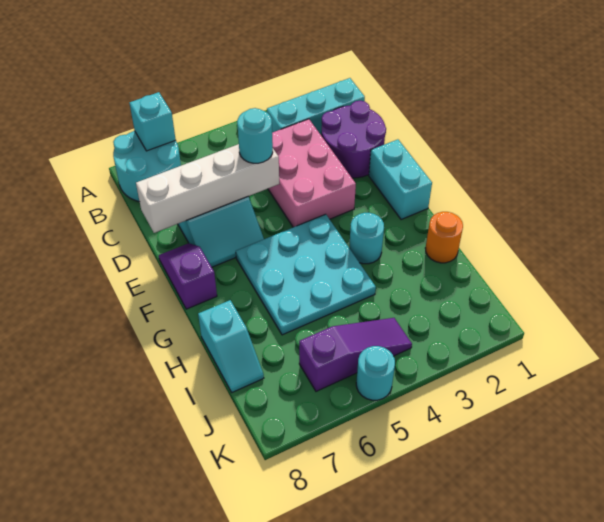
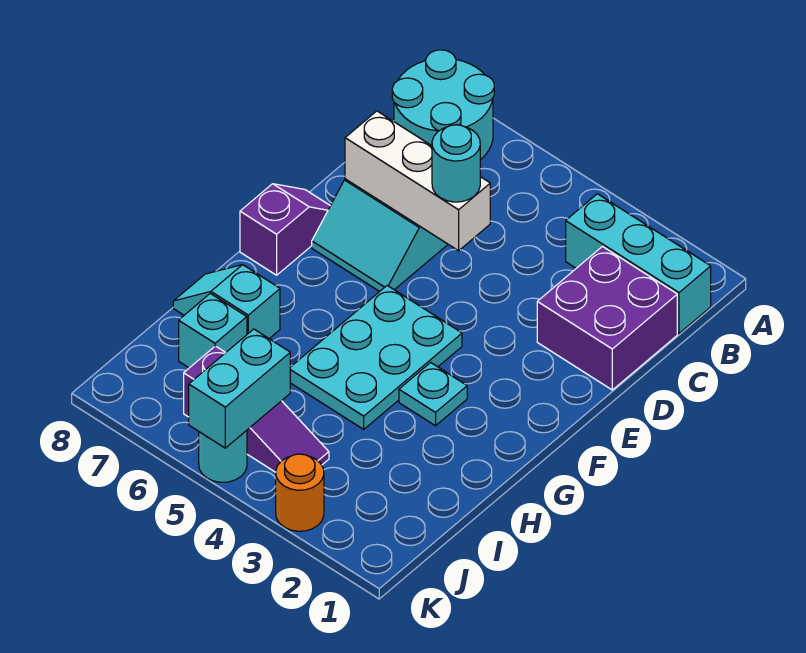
cyan 1x1 brick [129,92,176,151] -> cyan 1x1 brick moved to [179,294,247,368]
purple 2x2 round brick [321,101,386,178] -> purple 2x2 brick [537,247,677,390]
pink 2x3 brick [268,119,356,227] -> none
white 1x4 brick [136,144,279,233] -> white 1x3 brick [345,111,490,251]
cyan 1x2 brick [369,139,432,220] -> cyan 1x2 brick moved to [189,329,290,448]
cyan 3x3 plate [236,214,376,335] -> cyan 2x3 plate [290,286,462,429]
cyan 1x1 round brick [349,213,384,264] -> cyan 1x1 plate [399,363,467,426]
orange 1x1 round brick [425,212,463,263] -> orange 1x1 round brick moved to [276,454,324,531]
cyan 1x2 slope [198,300,264,392] -> cyan 1x2 slope turned to [173,265,280,339]

